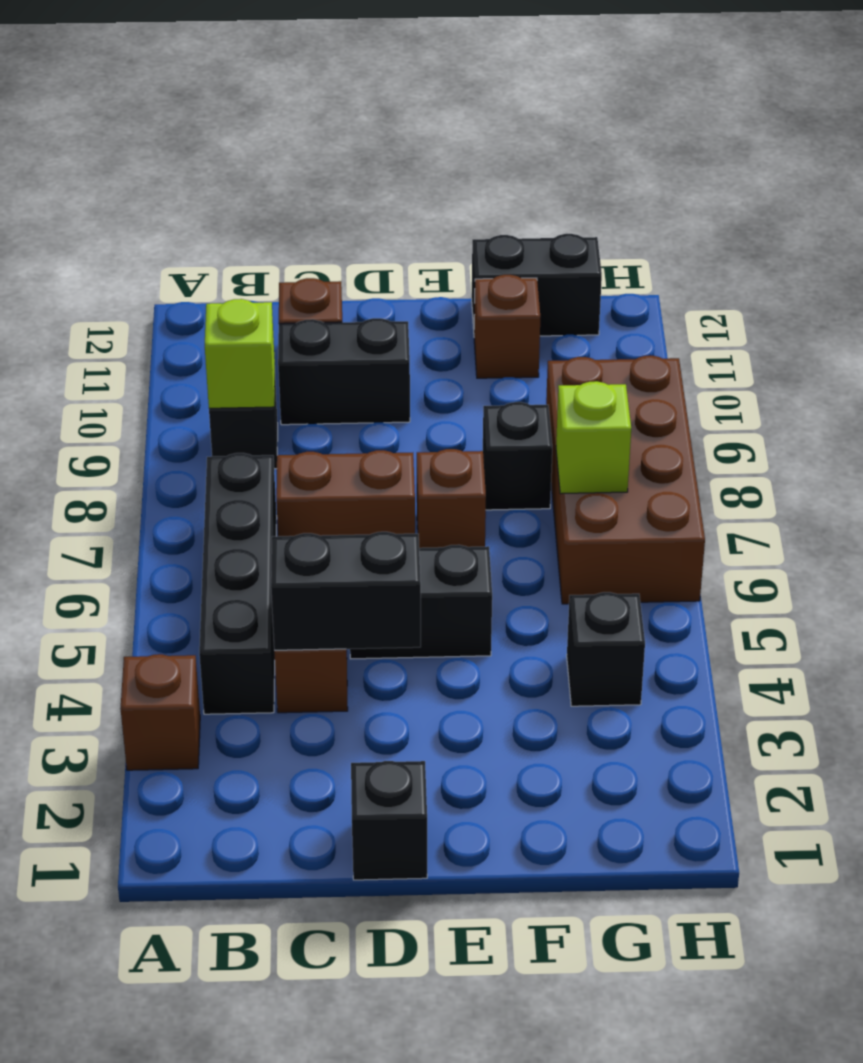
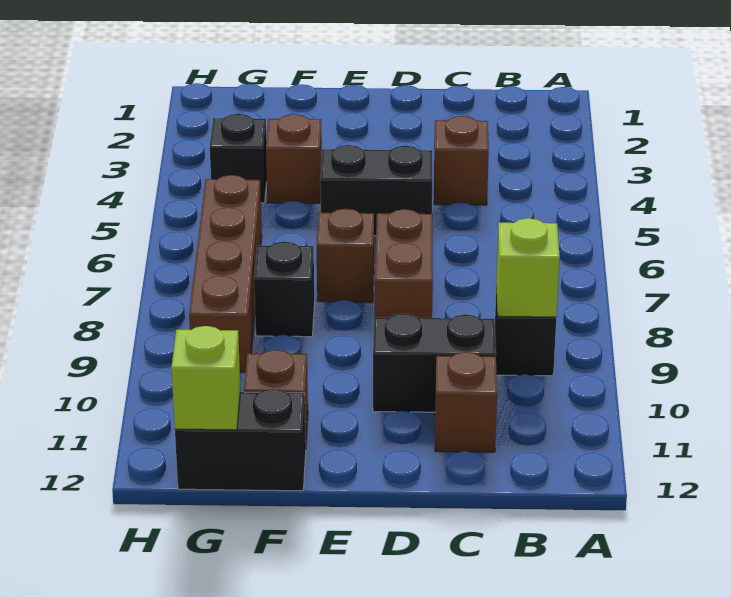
brown 1x1 brick [120,654,200,770] -> brown 1x1 brick moved to [266,114,322,203]
black 1x4 brick [199,453,277,714] -> none
black 1x2 brick [271,532,421,650] -> none
brown 1x2 brick [276,450,415,536] -> brown 1x2 brick turned to [375,209,433,318]
black 1x1 brick [351,761,427,880] -> none
brown 2x4 brick [546,356,705,604] -> brown 1x4 brick [189,175,262,372]
lime 1x1 brick [556,381,631,494] -> lime 1x1 brick moved to [171,326,241,430]

